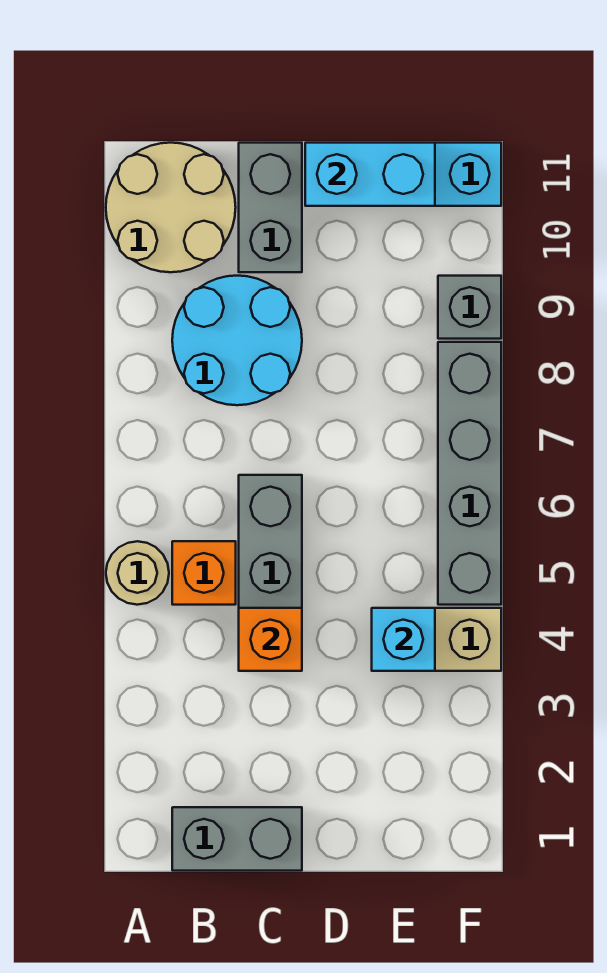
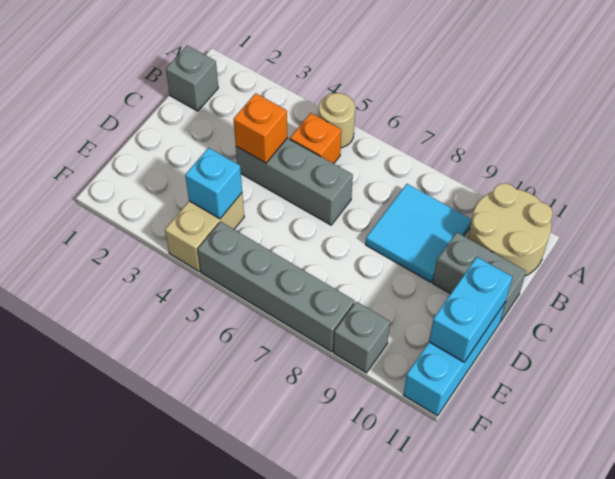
grey 1x2 brick [172,807,302,871] -> grey 1x1 brick [166,45,218,111]
cyan 2x2 round brick [172,276,302,405] -> cyan 2x2 tile [366,184,472,282]

